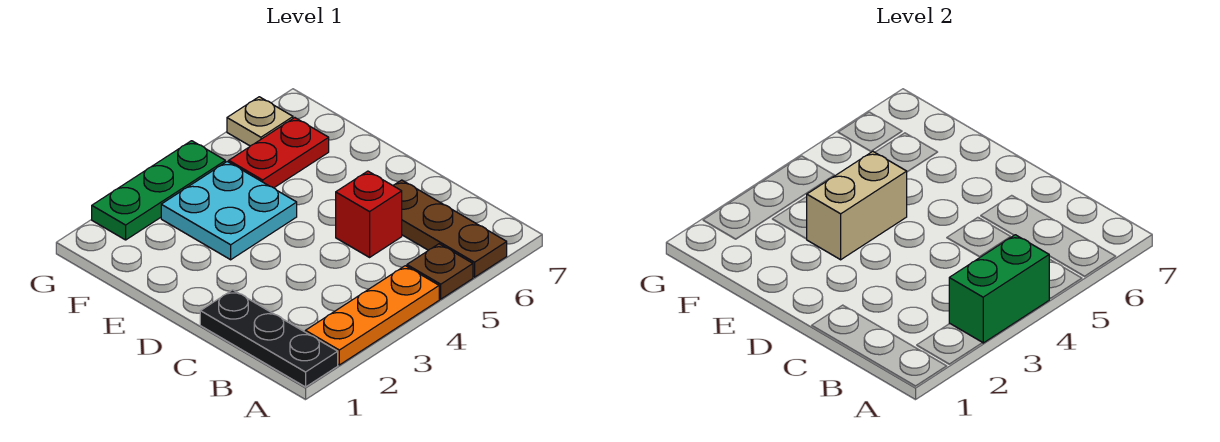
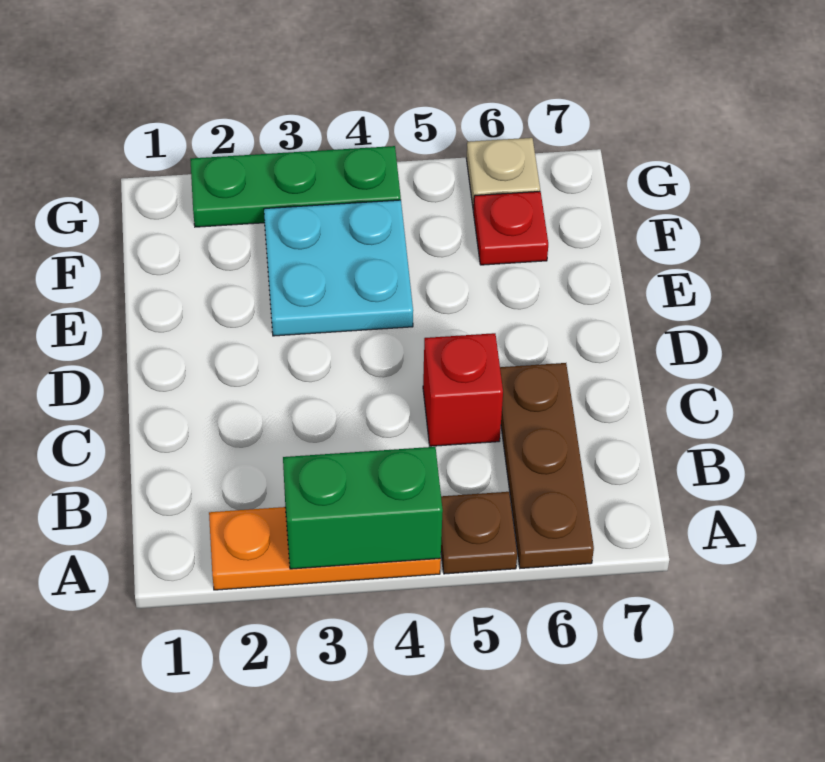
black 1x3 plate [200,290,338,387] -> none
tan 1x2 brick [807,151,907,260] -> none
red 1x2 plate [229,118,329,188] -> red 1x1 plate [473,191,548,265]

